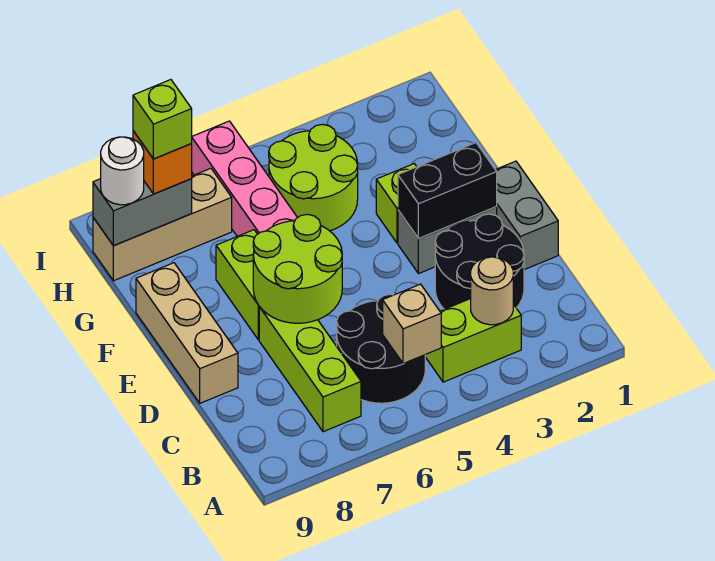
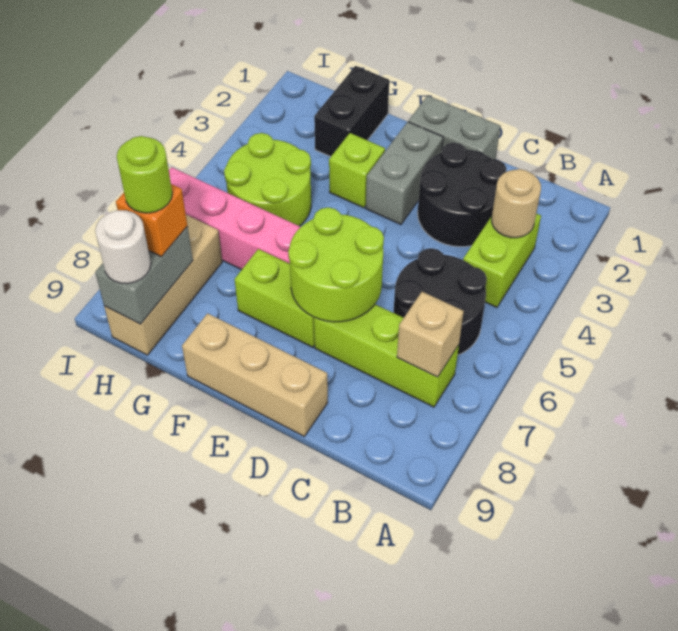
tan 1x1 brick [383,284,441,364] -> tan 1x1 brick moved to [397,292,464,377]
black 1x2 brick [398,143,497,239] -> black 1x2 brick moved to [314,66,389,157]
lime 1x1 brick [133,80,192,159] -> lime 1x1 round brick [117,136,172,213]

